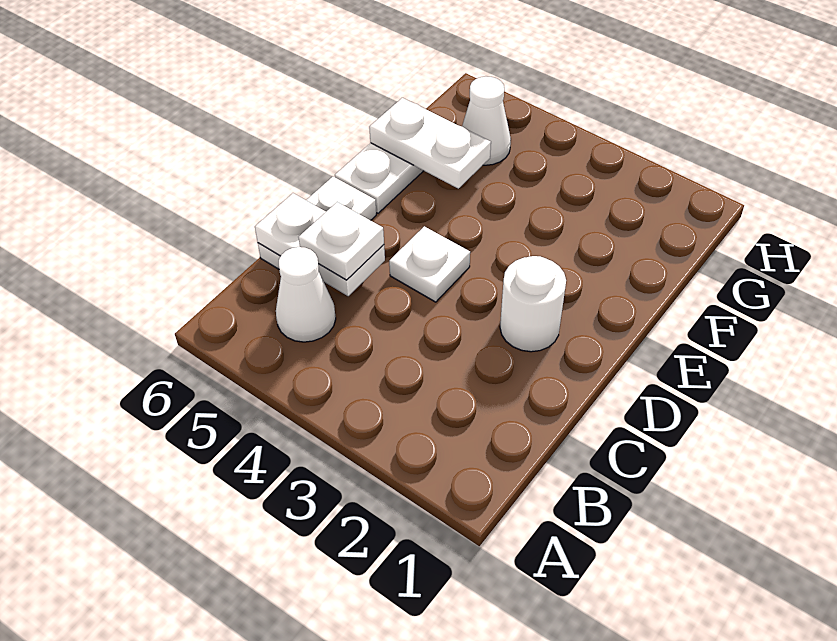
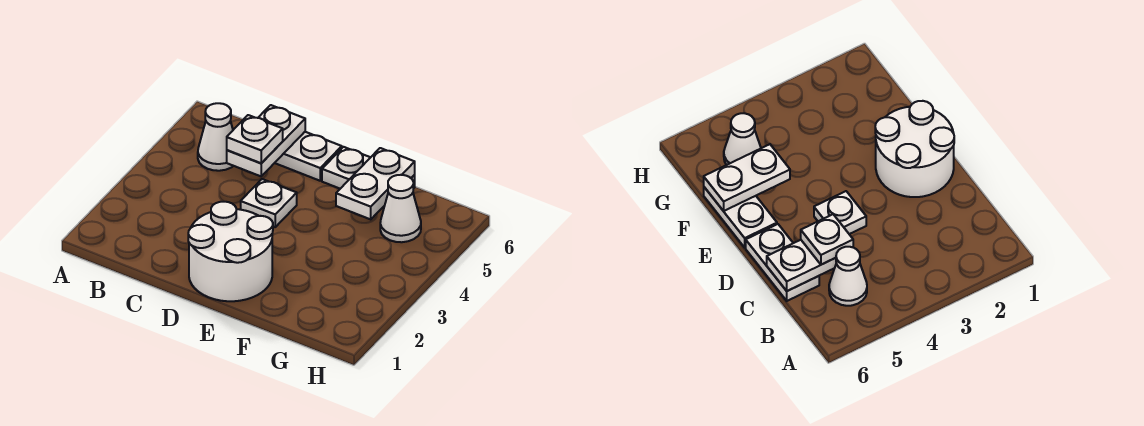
white 1x1 round brick [500,256,566,352] -> white 2x2 round brick [188,202,273,301]

